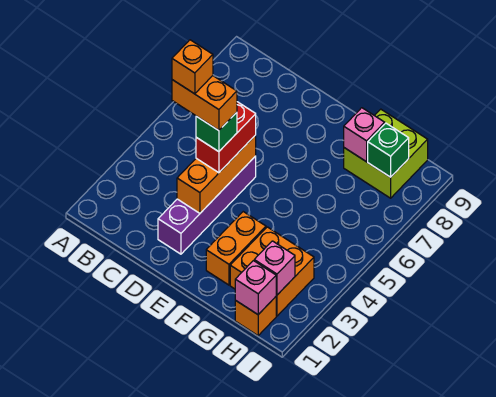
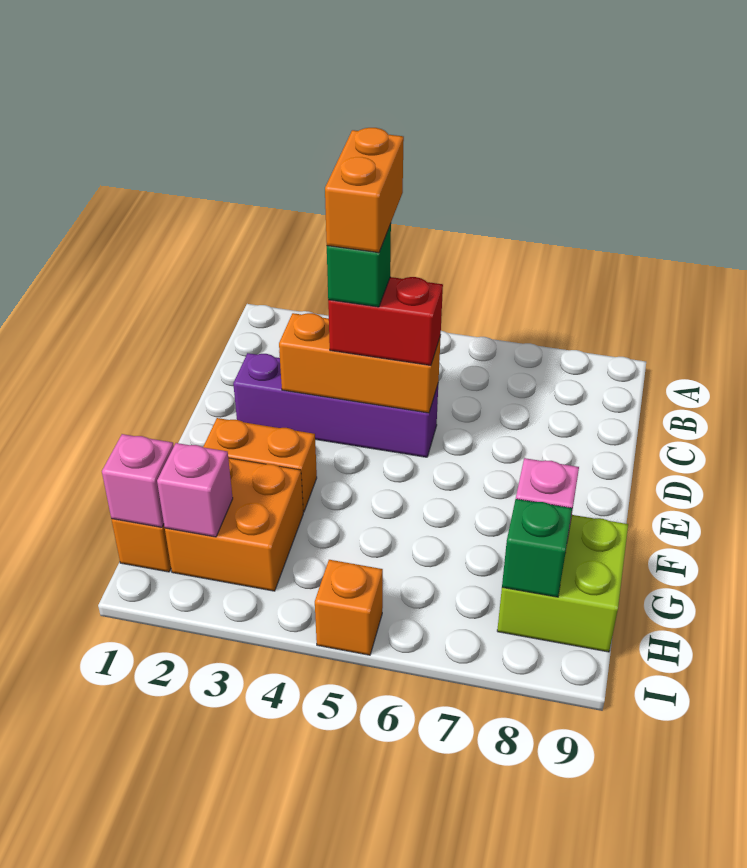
orange 1x1 brick [172,40,213,94] -> orange 1x1 brick moved to [315,560,383,655]

